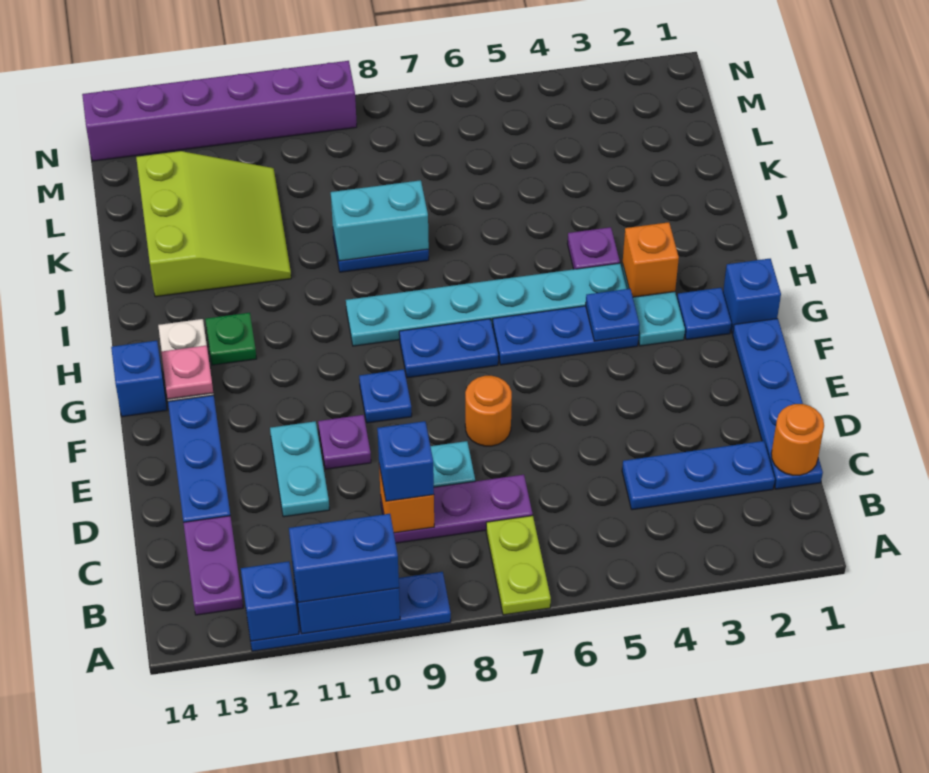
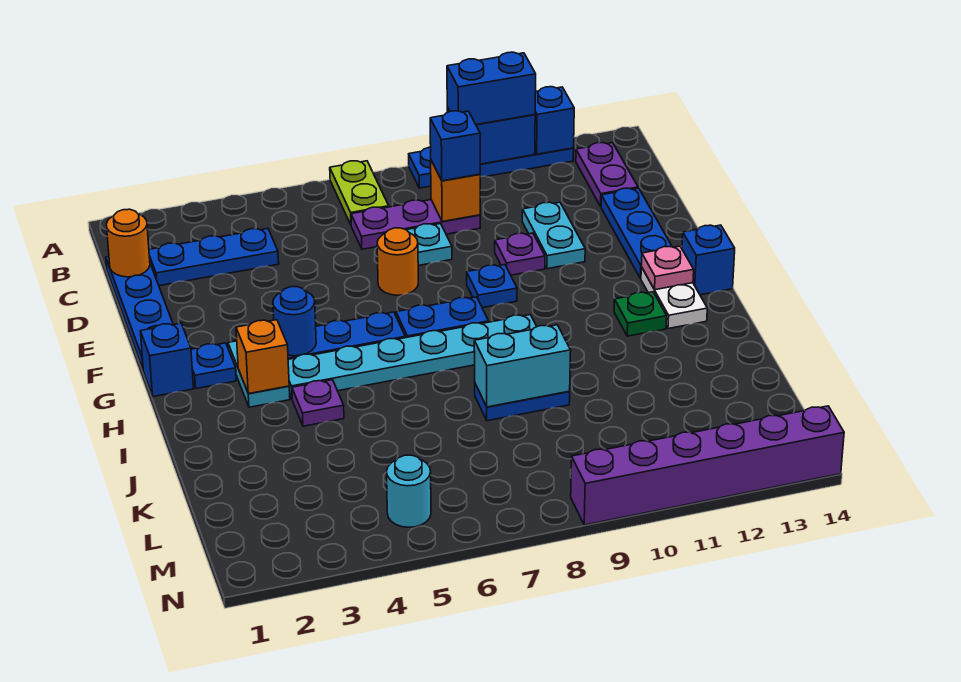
blue 1x1 plate [586,289,640,341] -> blue 1x1 round brick [273,287,316,356]
lime 3x3 slope [136,151,291,297] -> none
none -> cyan 1x1 round brick [387,455,431,527]

